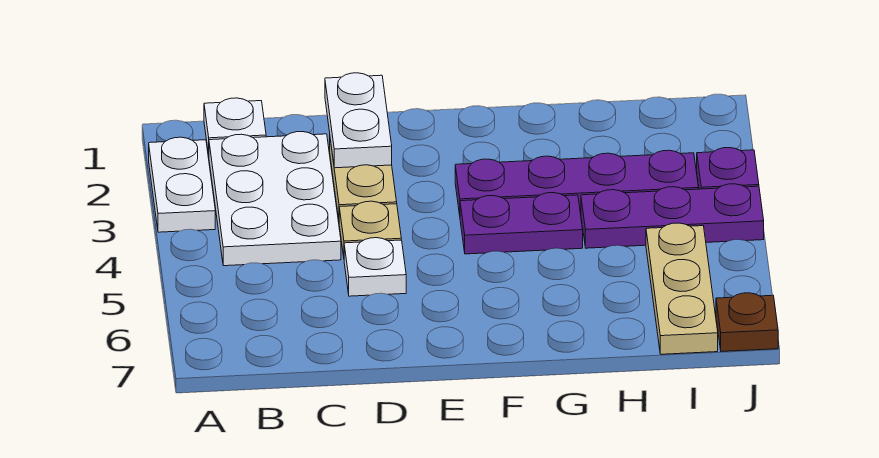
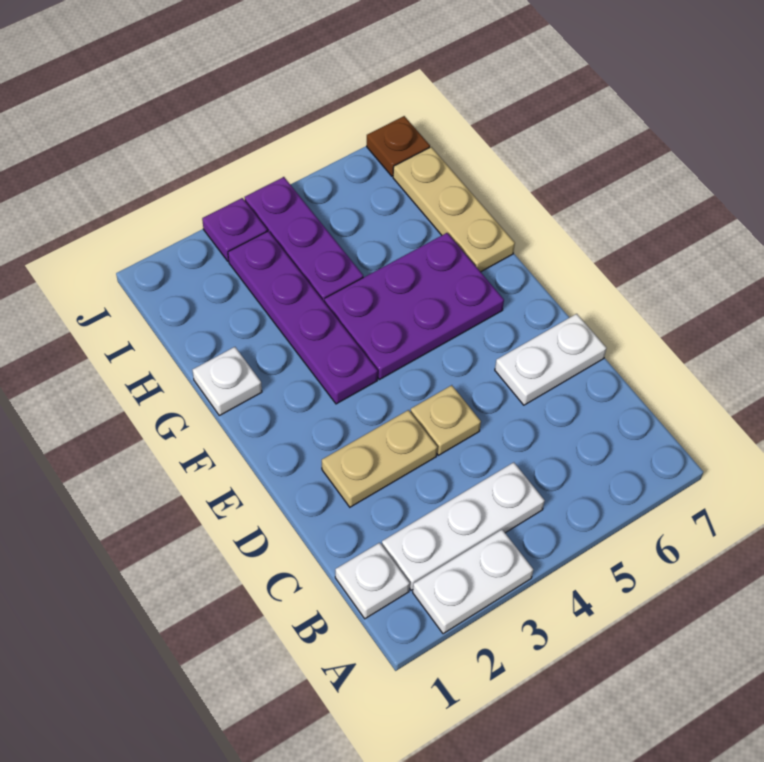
white 2x3 plate [209,132,341,266] -> white 1x3 plate [382,462,545,590]
white 1x2 plate [325,73,392,168] -> white 1x2 plate moved to [495,314,606,405]
white 1x1 plate [344,238,406,296] -> white 1x1 plate moved to [192,347,262,416]
purple 1x2 plate [460,193,583,254] -> purple 2x3 plate [324,233,504,380]
tan 1x3 plate [646,223,718,354] -> tan 1x3 plate turned to [393,147,515,272]

